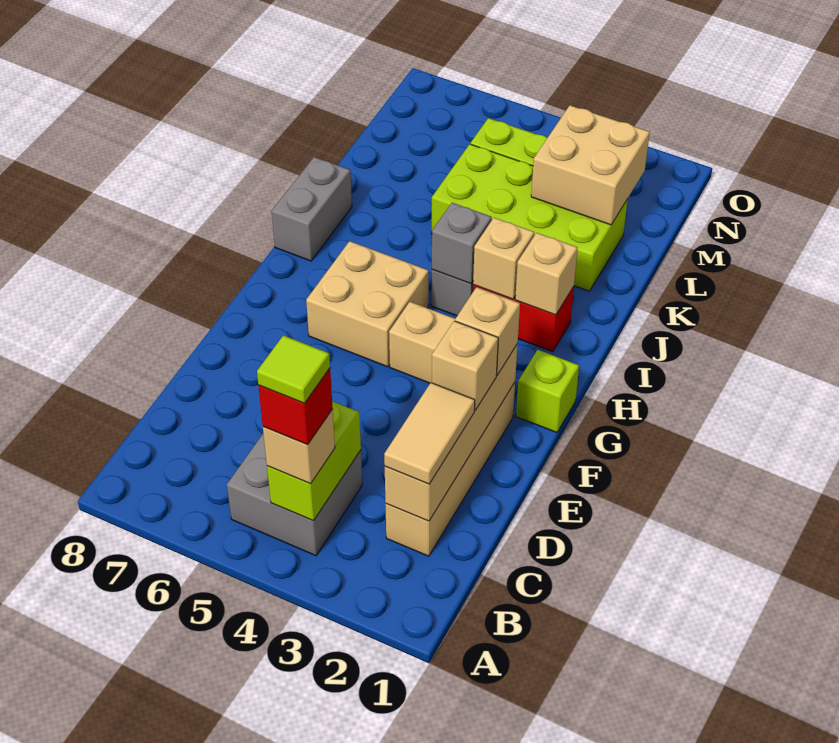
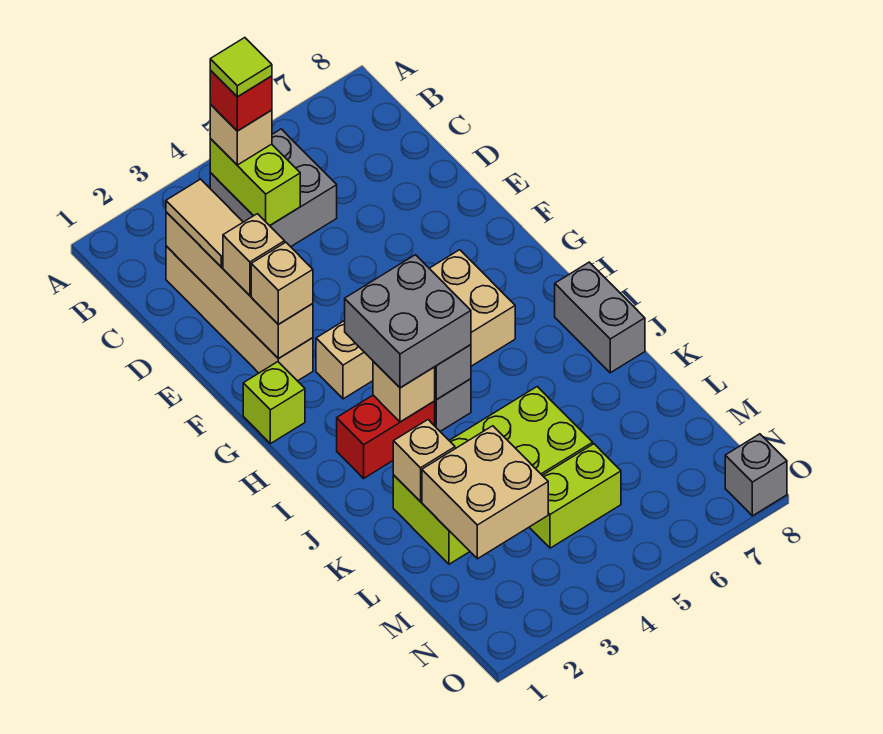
none -> grey 2x2 brick [345,255,471,388]
tan 1x1 brick [515,233,578,315] -> tan 1x1 brick moved to [393,420,455,502]
none -> grey 1x1 brick [725,434,787,516]

